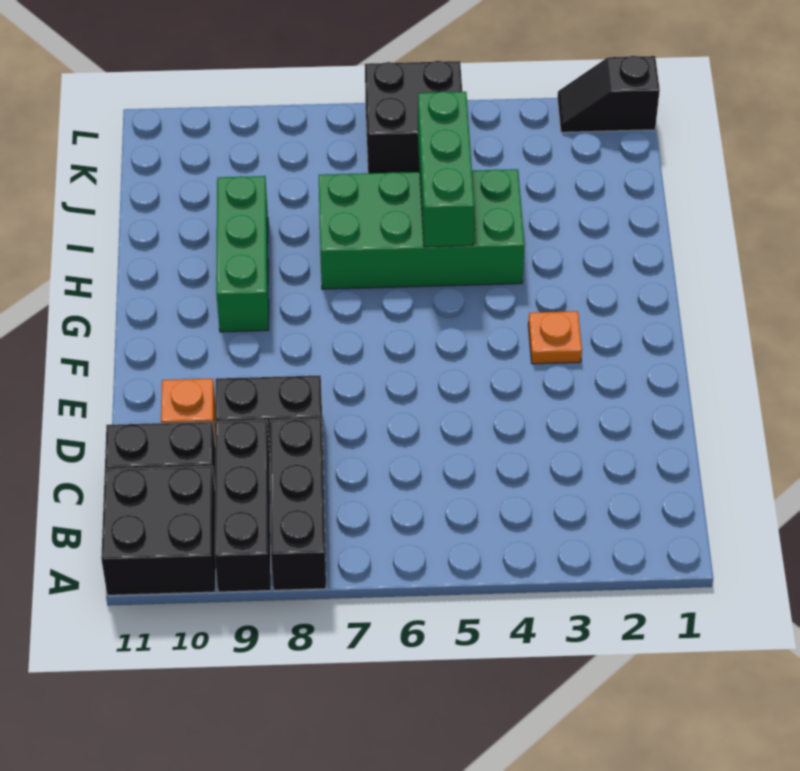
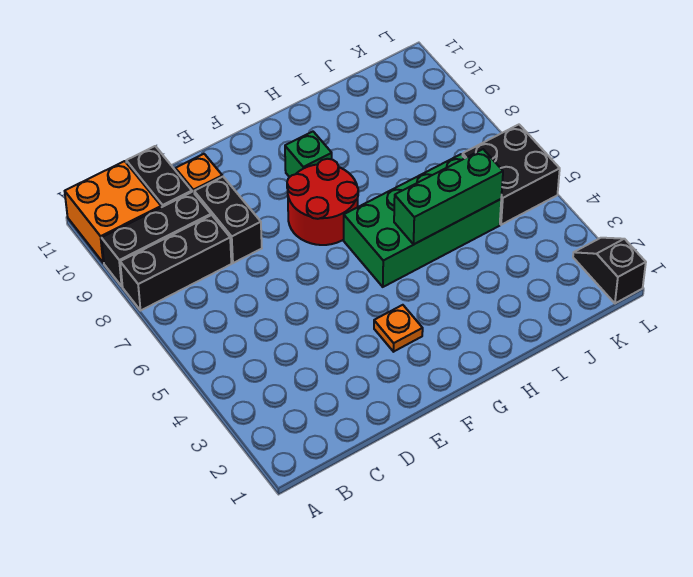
black 2x2 brick [101,466,216,595] -> orange 2x2 brick [65,161,161,263]
none -> red 2x2 round brick [287,159,358,245]
green 1x3 brick [216,176,269,332] -> green 1x1 brick [285,132,332,177]
green 2x4 brick [319,169,525,289] -> green 2x4 brick turned to [344,154,501,287]

